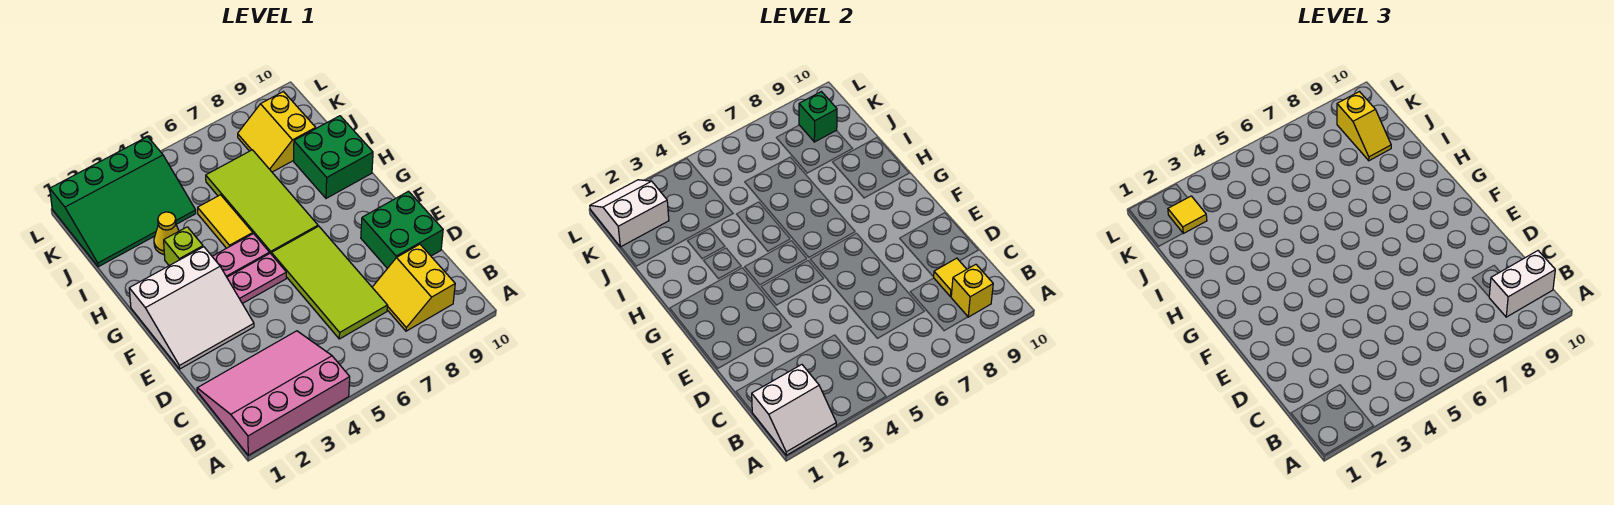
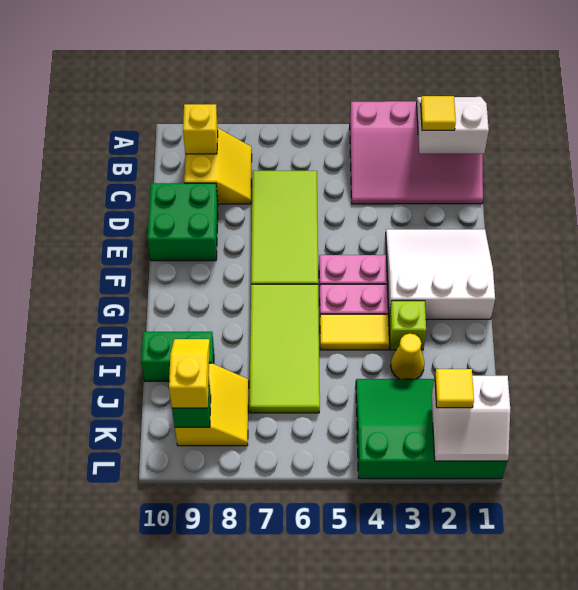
white 1x2 brick [1489,251,1555,317] -> none
yellow 1x1 tile [934,258,967,297] -> yellow 1x1 tile moved to [421,96,456,130]
yellow 1x2 tile [198,195,253,248] -> yellow 1x2 tile turned to [320,314,389,350]
green 2x2 brick [294,116,373,198] -> green 1x2 brick [141,332,214,381]

